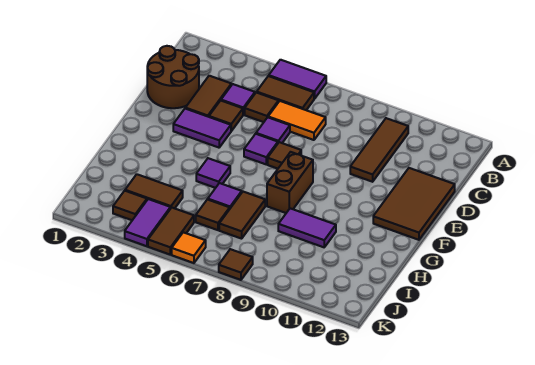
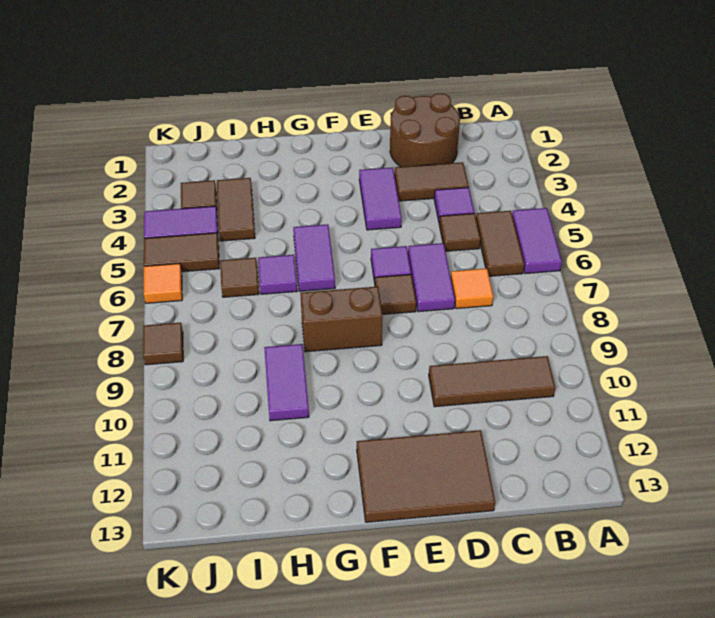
orange 1x2 tile [268,101,326,140] -> orange 1x1 tile [451,268,493,309]
brown 1x1 tile [209,100,243,131] -> none
purple 1x1 tile [256,117,290,143] -> purple 1x2 tile [408,243,455,312]
purple 1x1 tile [196,158,230,188] -> purple 1x2 tile [293,224,335,291]
brown 1x2 tile [219,192,265,239] -> none

